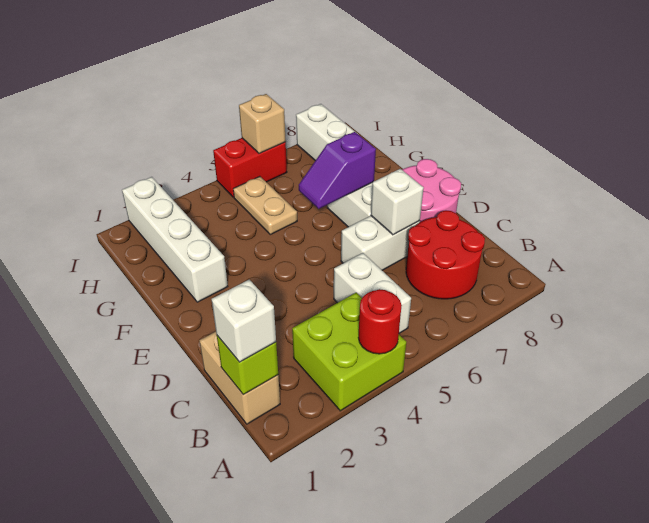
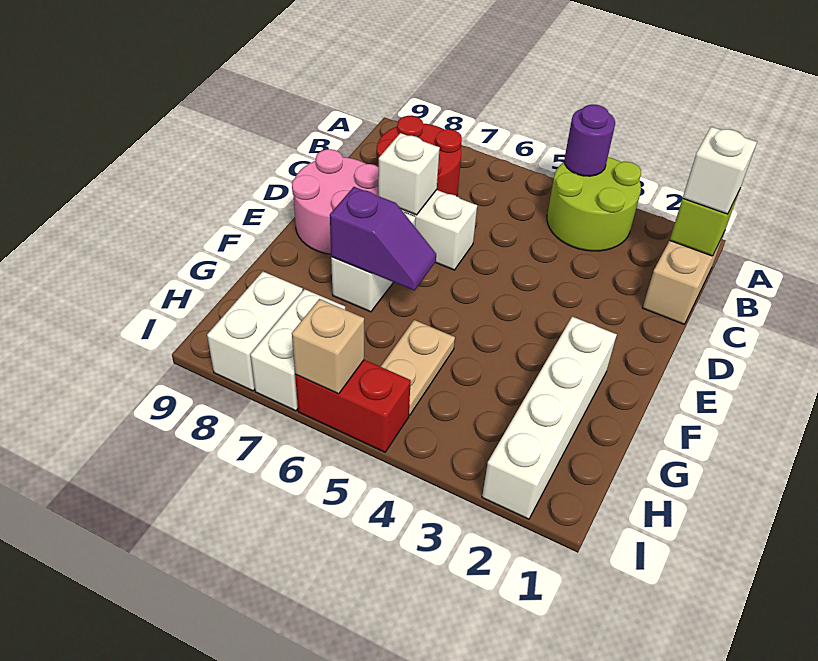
lime 2x2 brick [292,293,406,411] -> lime 2x2 round brick [547,157,641,251]
red 1x1 round brick [358,289,402,354] -> purple 1x1 round brick [564,105,615,176]
white 1x2 brick [334,253,411,333] -> white 1x2 brick moved to [250,289,346,411]

